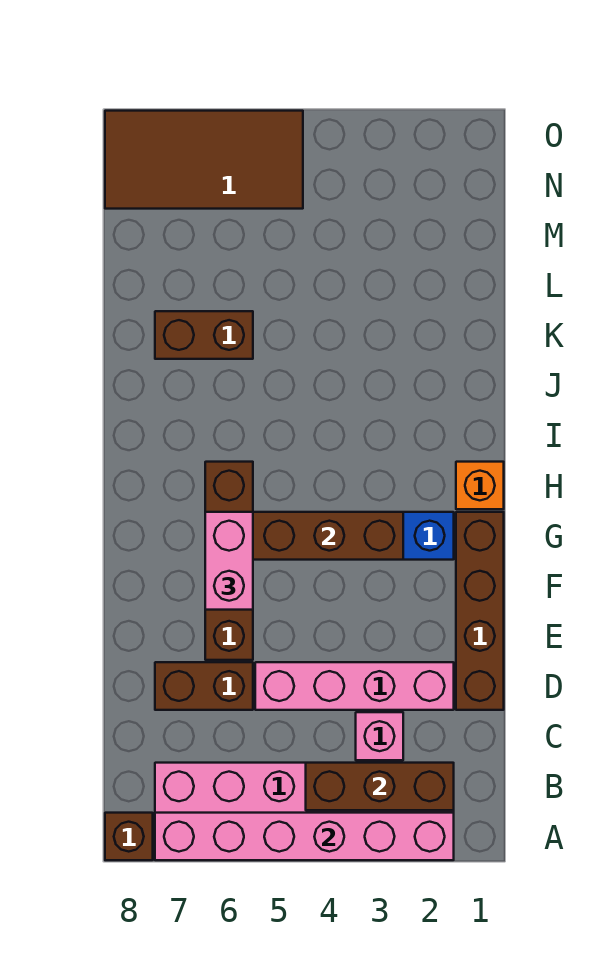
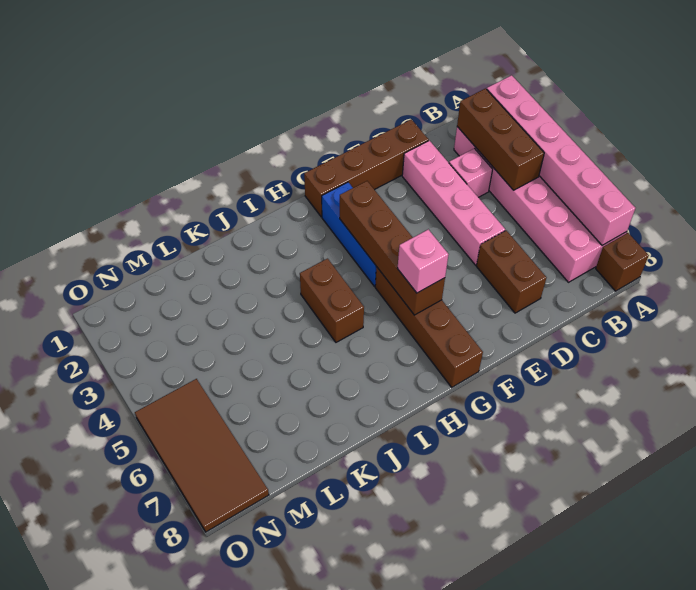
brown 1x4 brick [205,462,253,660] -> brown 1x4 brick turned to [375,267,483,387]
pink 1x2 brick [205,512,253,610] -> pink 1x1 brick [397,229,449,293]
orange 1x1 brick [456,462,504,509] -> none
brown 1x2 brick [155,311,253,359] -> brown 1x2 brick moved to [300,259,364,342]

